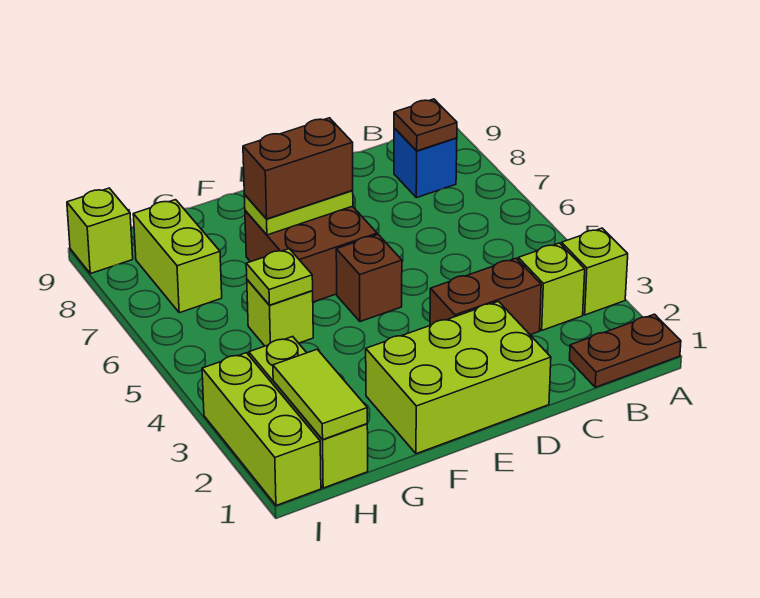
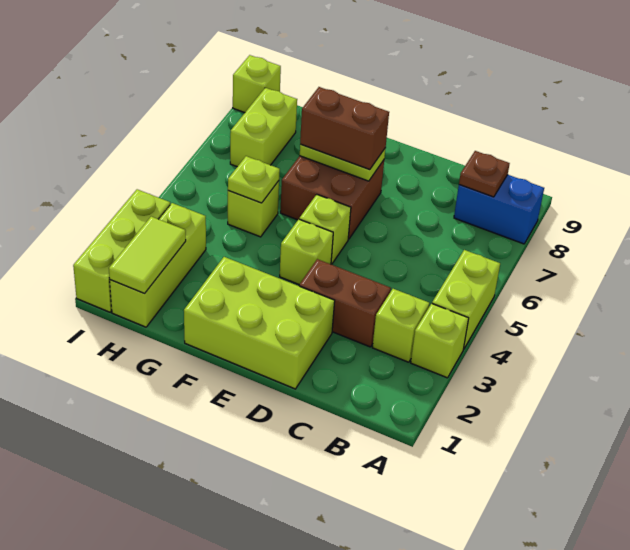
brown 1x2 plate [570,314,681,387] -> none
none -> lime 1x2 brick [432,250,500,348]
blue 1x1 brick [394,128,457,198] -> blue 1x2 brick [454,175,544,244]
none -> lime 1x1 brick [280,219,333,284]
brown 1x1 brick [336,235,402,322] -> lime 1x1 brick [299,194,351,264]

